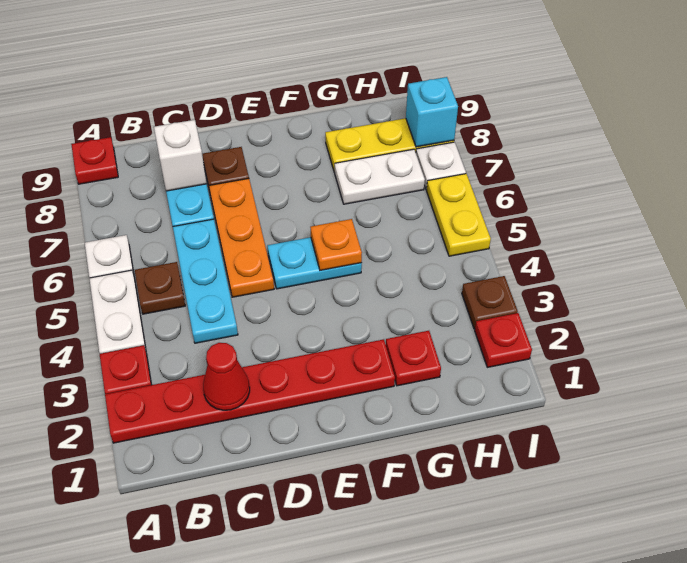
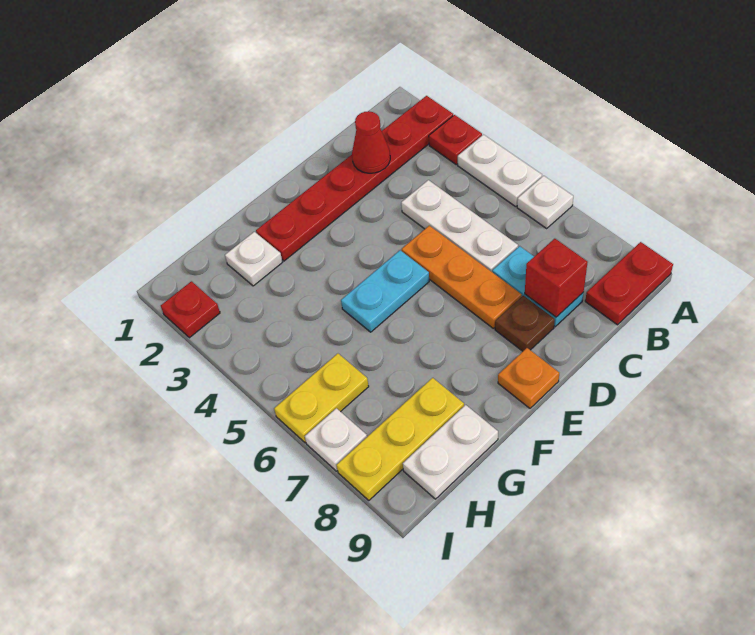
red 1x1 plate [71,137,118,184] -> red 1x2 plate [585,242,673,325]
brown 1x1 plate [135,262,185,314] -> none
cyan 1x3 plate [173,219,238,343] -> white 1x3 plate [401,180,518,272]
white 1x1 brick [154,120,207,191] -> red 1x1 brick [525,239,588,317]
orange 1x1 plate [310,219,362,270] -> orange 1x1 plate moved to [498,348,559,408]
red 1x1 plate [386,331,441,386] -> white 1x1 plate [225,232,282,286]
white 1x2 plate [335,149,425,204] -> white 1x2 plate moved to [403,405,498,499]
brown 1x1 plate [462,276,518,329] -> none
yellow 1x2 plate [426,174,491,256] -> yellow 1x2 plate turned to [274,354,369,443]
cyan 1x1 brick [406,77,458,147] -> none

